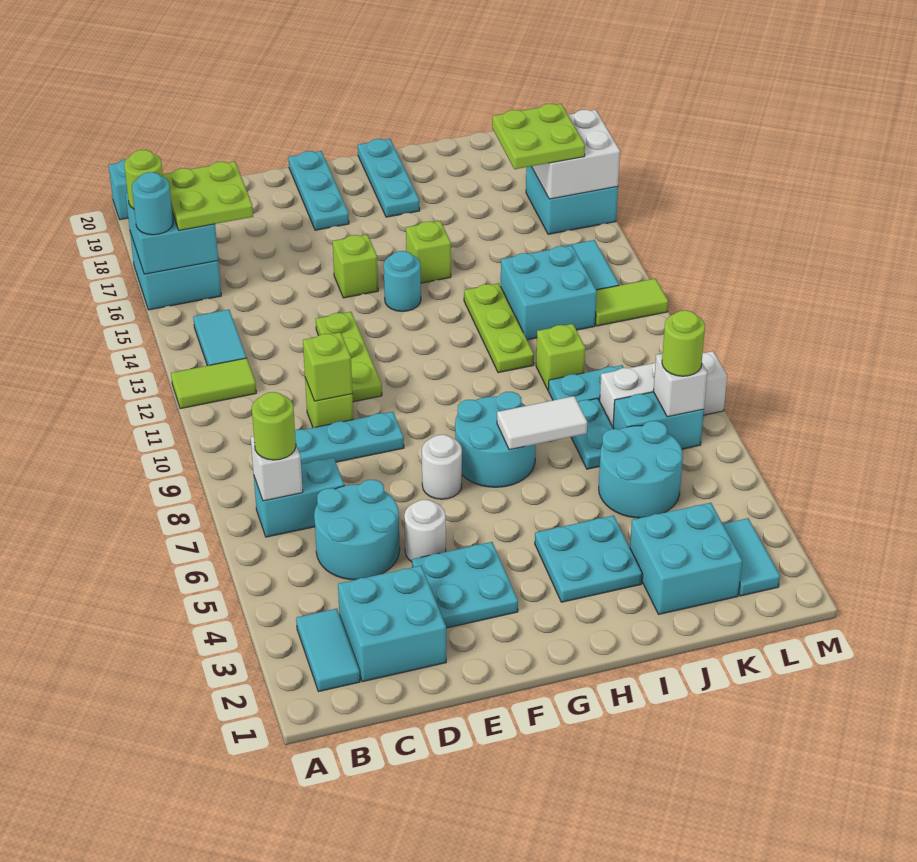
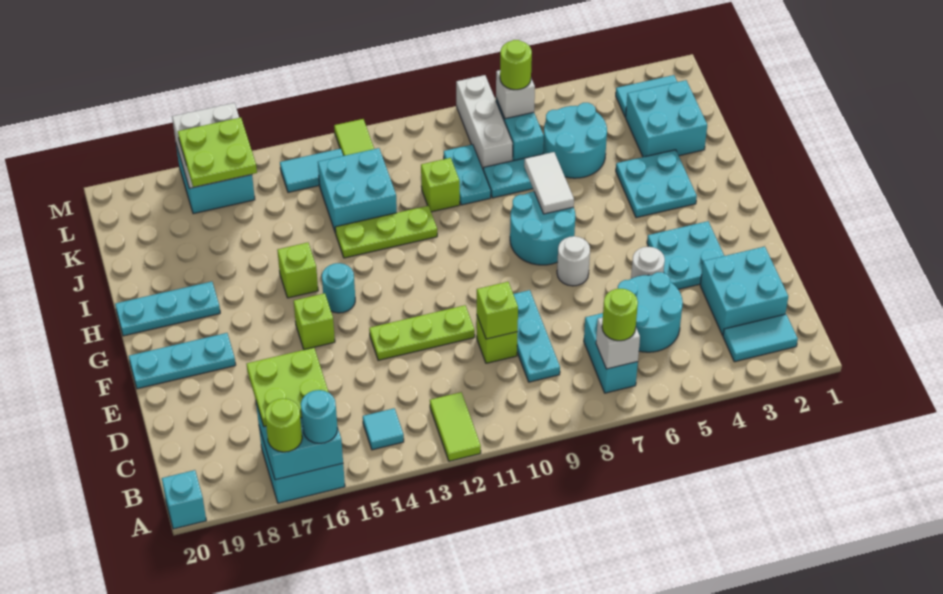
cyan 1x2 tile [193,310,246,366] -> cyan 1x1 tile [363,408,404,450]

